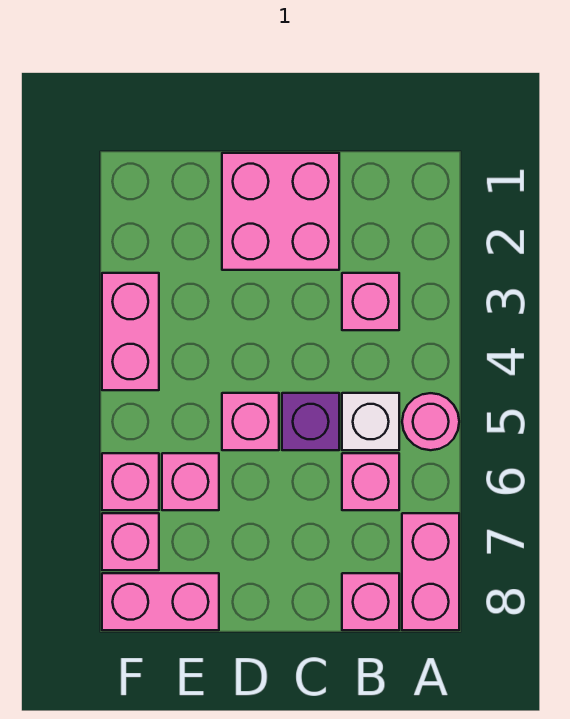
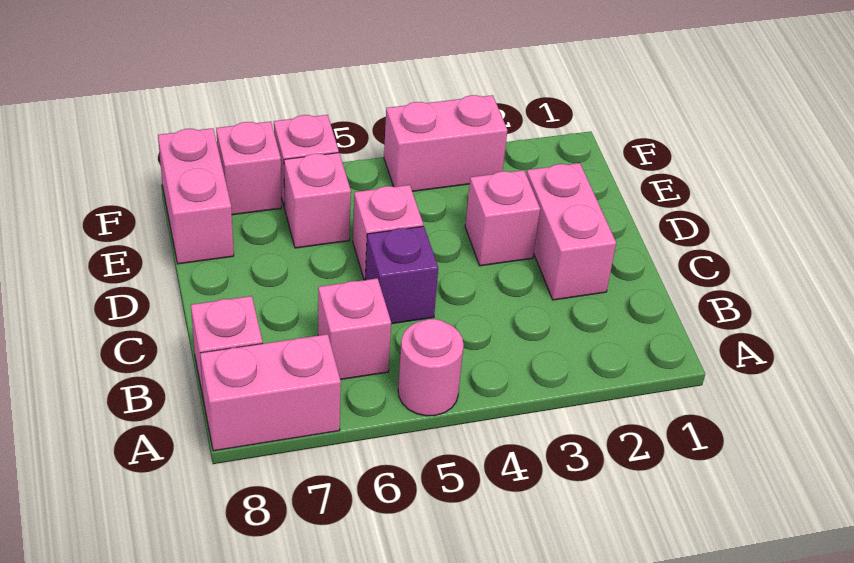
pink 1x1 brick [342,273,399,330] -> pink 1x1 brick moved to [465,170,540,266]
white 1x1 brick [342,393,399,450] -> none
pink 2x2 brick [222,153,339,270] -> pink 1x2 brick [526,163,616,300]

